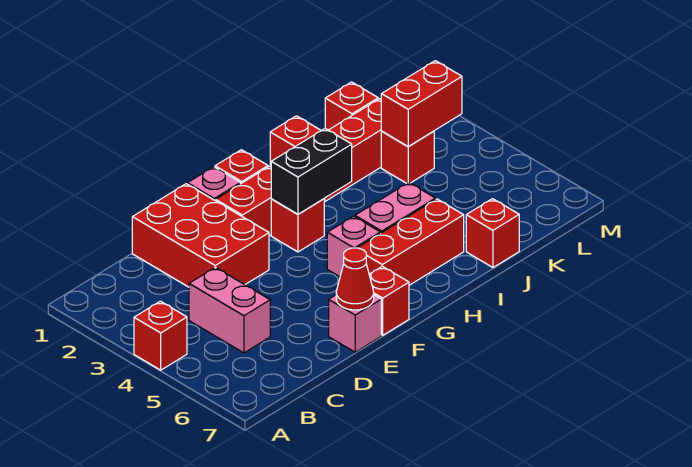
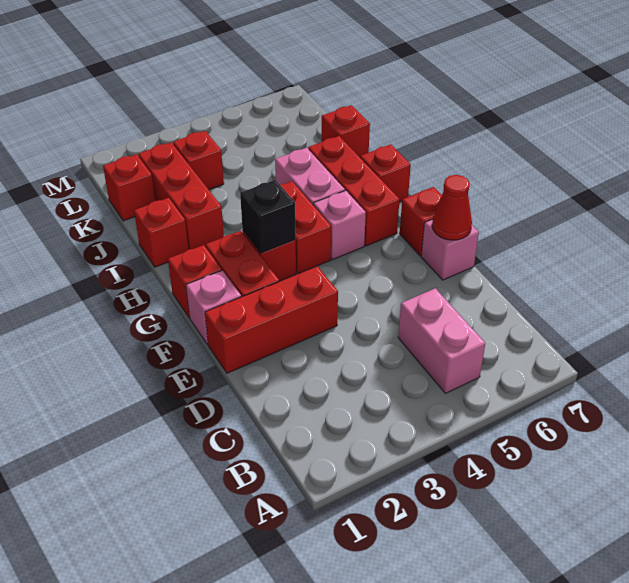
red 1x1 brick [134,301,187,370] -> red 1x1 brick moved to [360,144,411,202]
pink 1x2 brick [189,267,270,353] -> pink 1x2 brick turned to [398,288,485,393]
red 2x3 brick [132,184,269,287] -> red 1x3 brick [205,266,338,373]
black 1x2 brick [271,129,352,214] -> black 1x1 brick [240,180,296,253]
red 1x2 brick [381,61,462,147] -> red 1x2 brick moved to [280,181,331,274]

